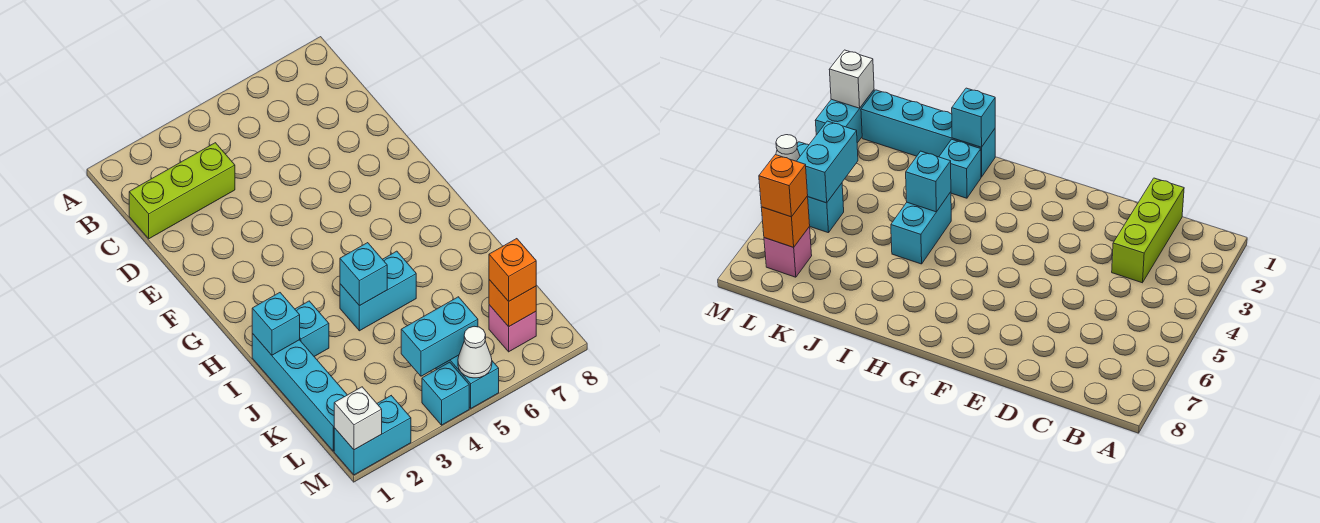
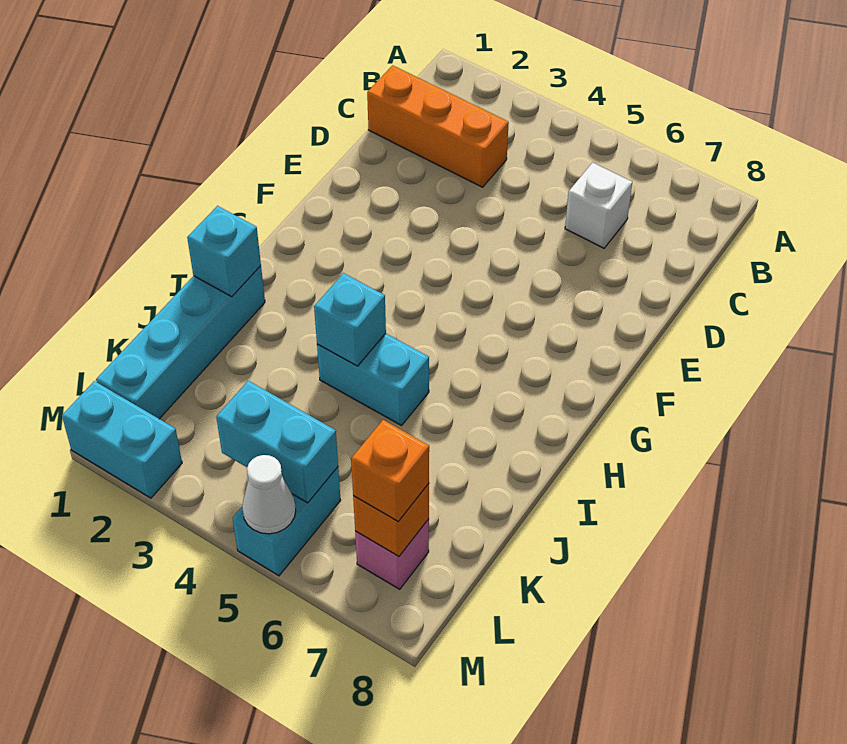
lime 1x3 brick [129,143,235,239] -> orange 1x3 brick [367,65,509,187]
cyan 1x1 brick [295,301,329,356] -> none
white 1x1 brick [334,387,382,450] -> white 1x1 brick moved to [565,162,632,248]
cyan 1x1 brick [422,362,469,425] -> none

